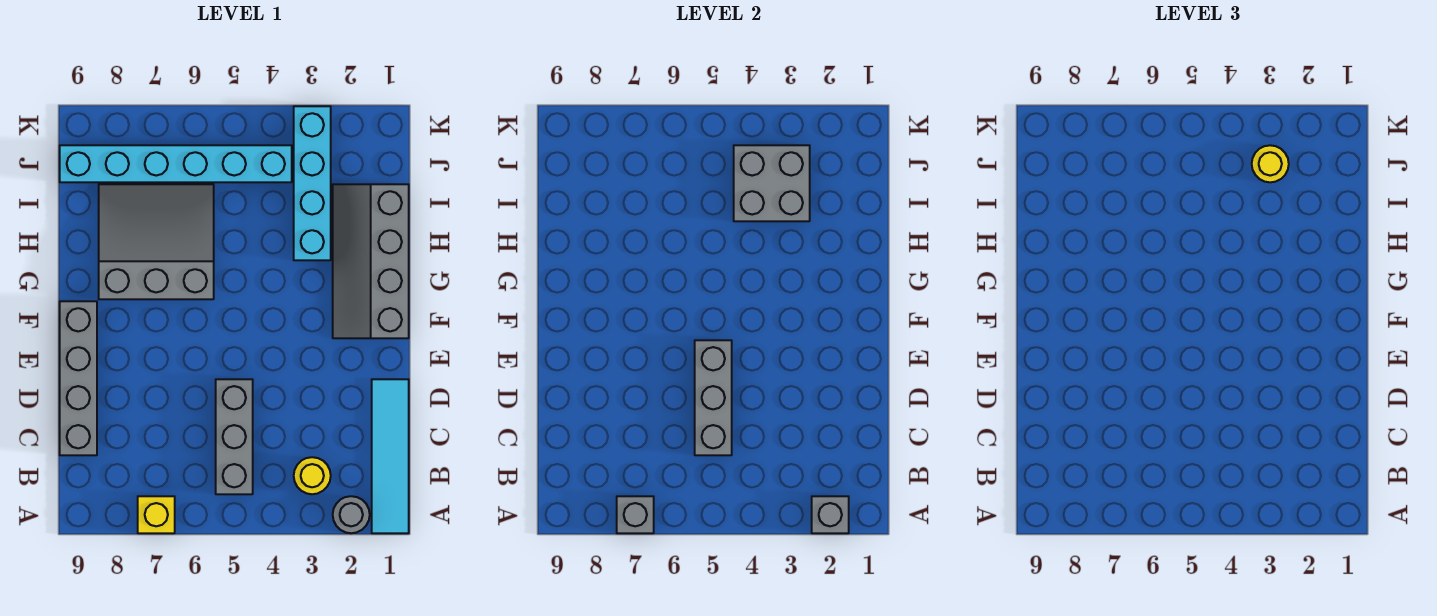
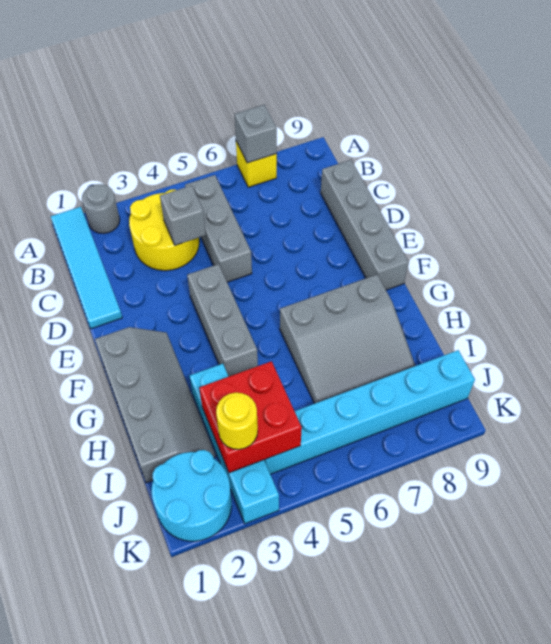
grey 1x1 brick [812,496,849,533] -> grey 1x1 brick moved to [160,185,206,245]
yellow 1x1 round brick [294,457,331,494] -> yellow 2x2 round brick [129,189,199,271]
grey 1x3 brick [695,340,732,455] -> grey 1x3 brick moved to [187,264,258,376]
grey 2x2 brick [734,145,810,221] -> red 2x2 brick [199,361,302,473]
none -> cyan 2x2 round brick [151,450,232,541]

